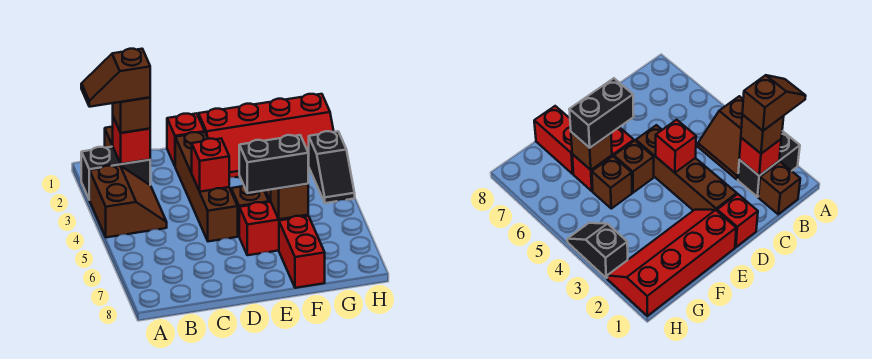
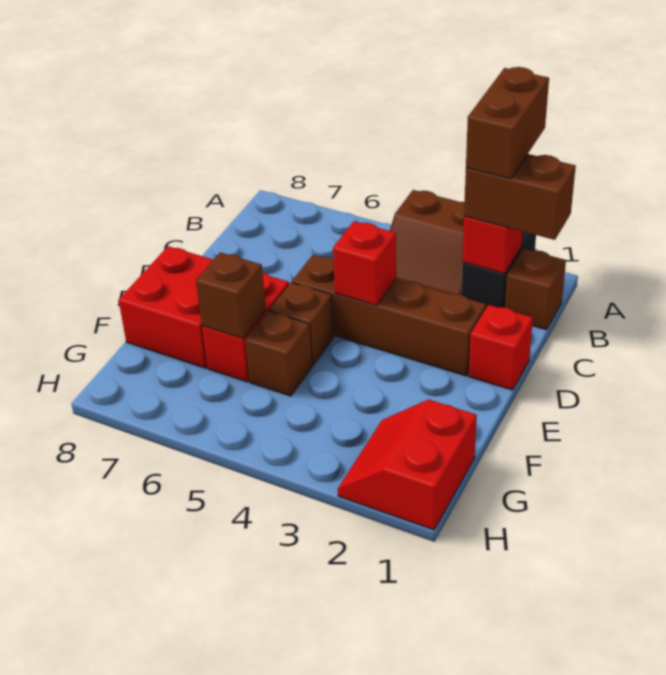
brown 1x2 slope [81,49,150,107] -> brown 1x2 brick [466,67,549,179]
brown 1x1 brick [113,97,150,133] -> brown 1x2 brick [464,154,576,240]
red 2x4 slope [198,94,334,178] -> red 2x2 slope [338,399,477,530]
black 1x2 brick [239,135,308,193] -> none
red 1x2 brick [279,216,325,288] -> red 2x2 brick [119,246,213,368]
black 1x2 slope [308,131,355,203] -> none

